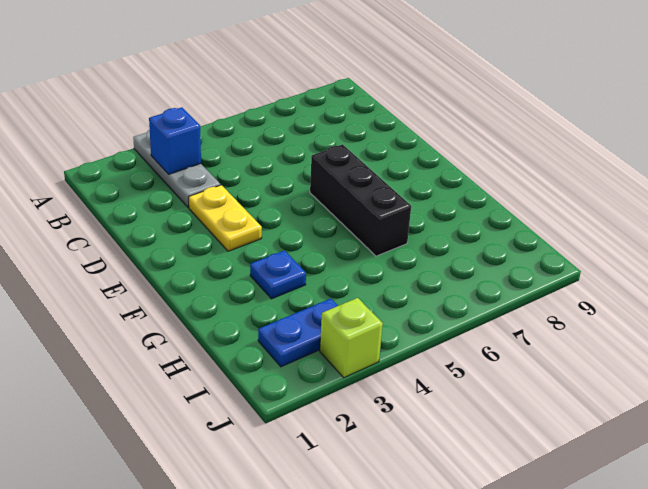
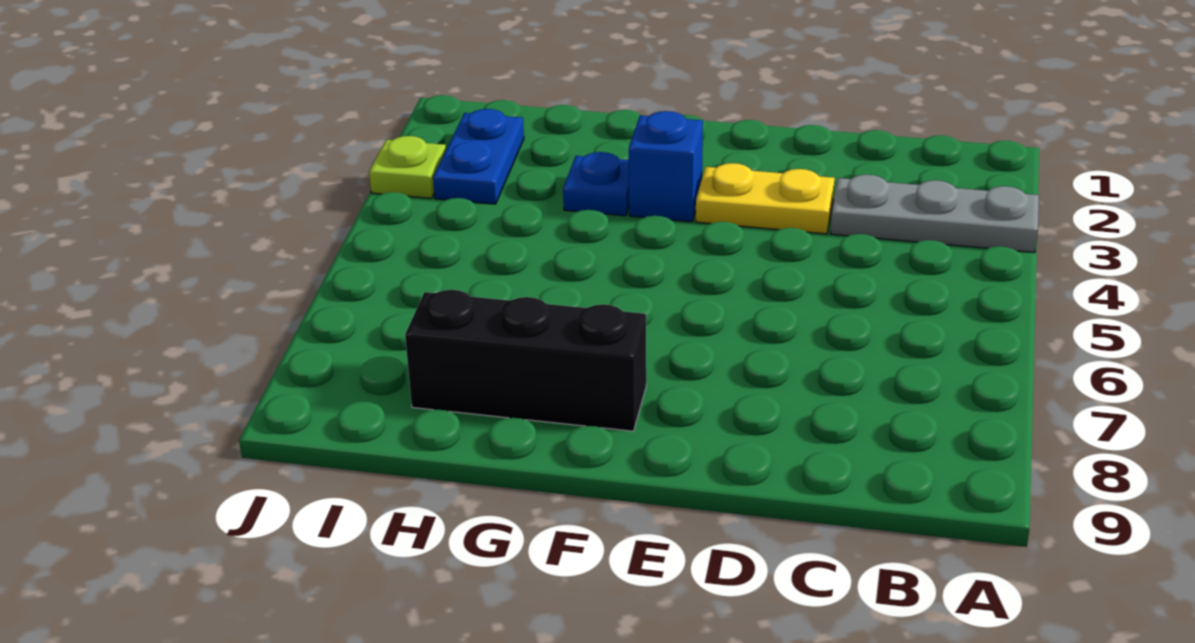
blue 1x1 brick [149,107,201,174] -> blue 1x1 brick moved to [629,111,703,222]
black 1x3 brick [310,144,411,256] -> black 1x3 brick moved to [405,290,646,431]
lime 1x1 brick [320,298,383,378] -> lime 1x1 plate [369,136,446,198]

